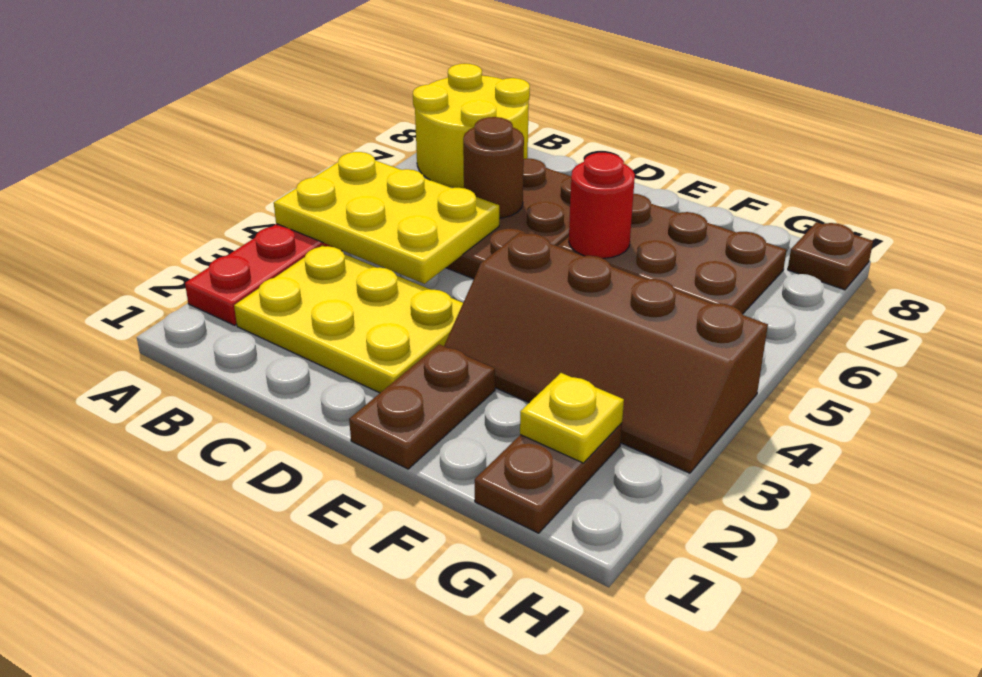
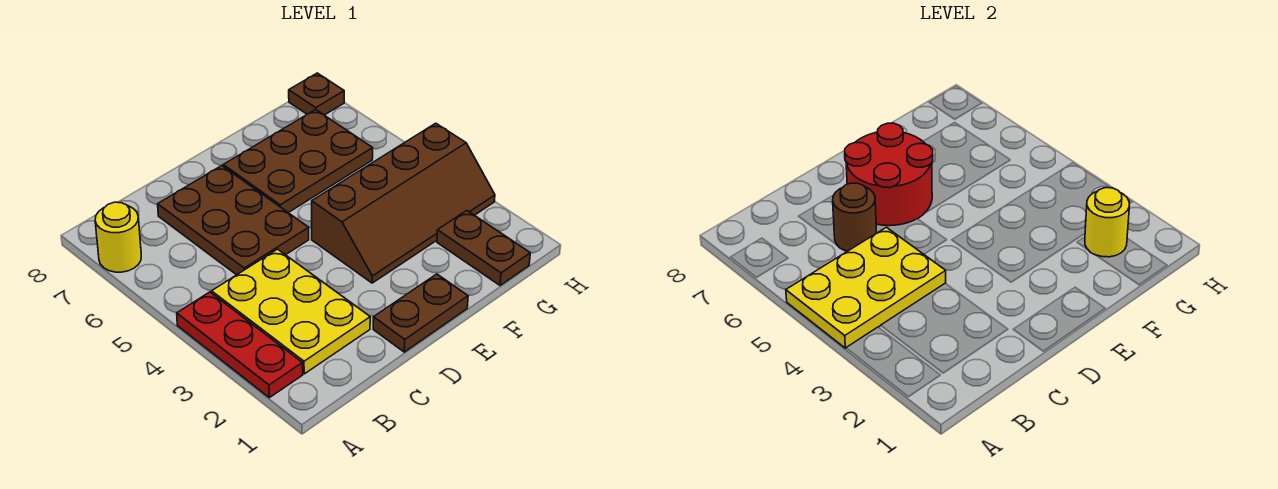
yellow 2x2 round brick [413,64,530,188] -> yellow 1x1 round brick [95,202,141,272]
yellow 2x3 plate [234,245,463,393] -> yellow 2x3 plate turned to [212,249,370,374]
brown 1x2 plate [349,344,495,469] -> brown 1x2 plate turned to [373,274,468,352]
red 1x1 round brick [569,153,635,258] -> red 2x2 round brick [845,123,933,226]
yellow 1x1 plate [520,373,624,463] -> yellow 1x1 round brick [1085,188,1129,257]

